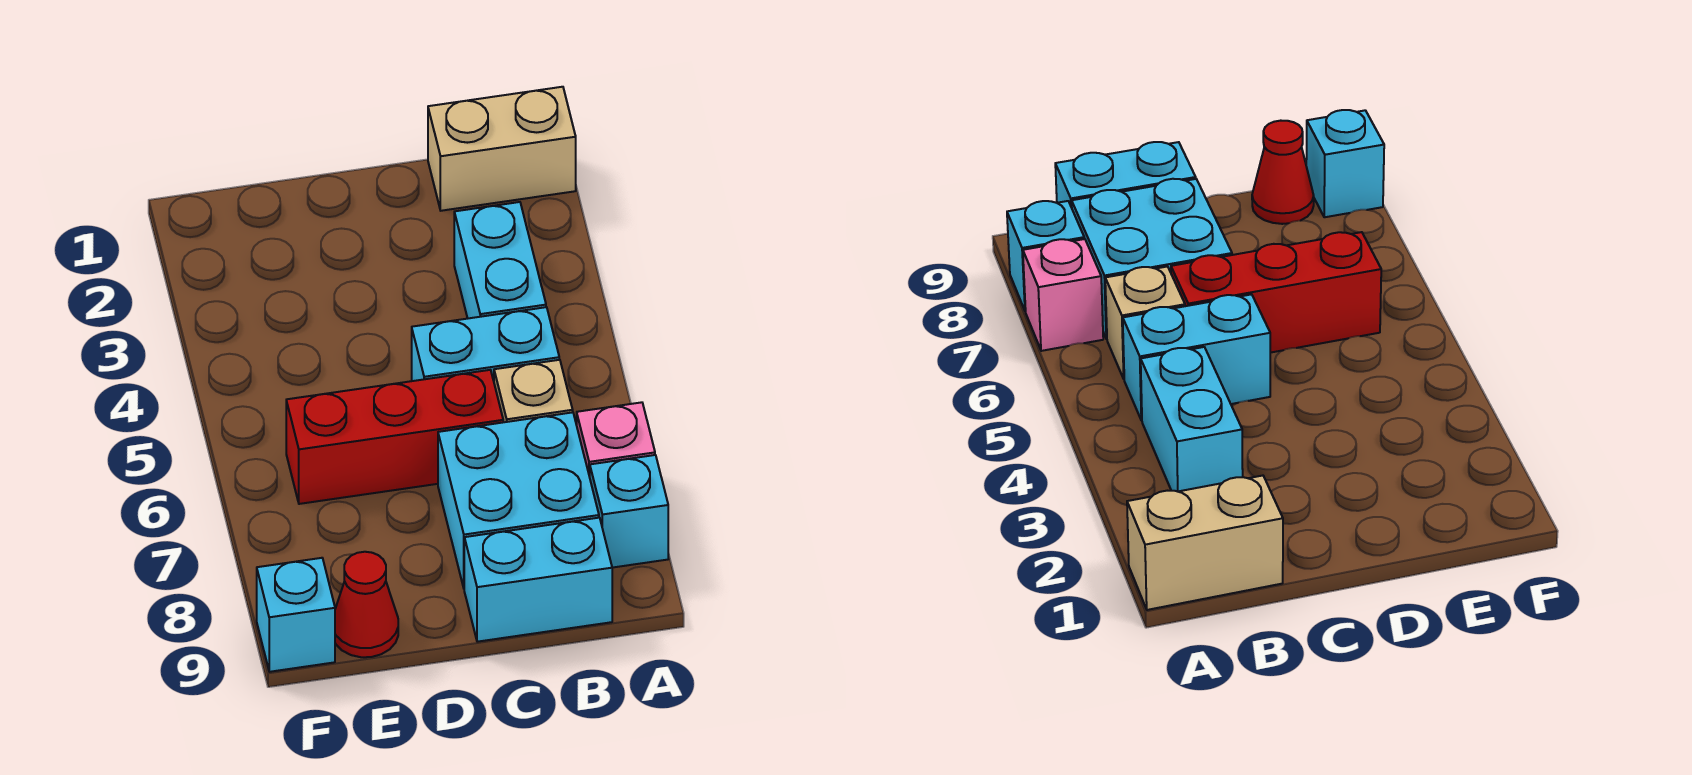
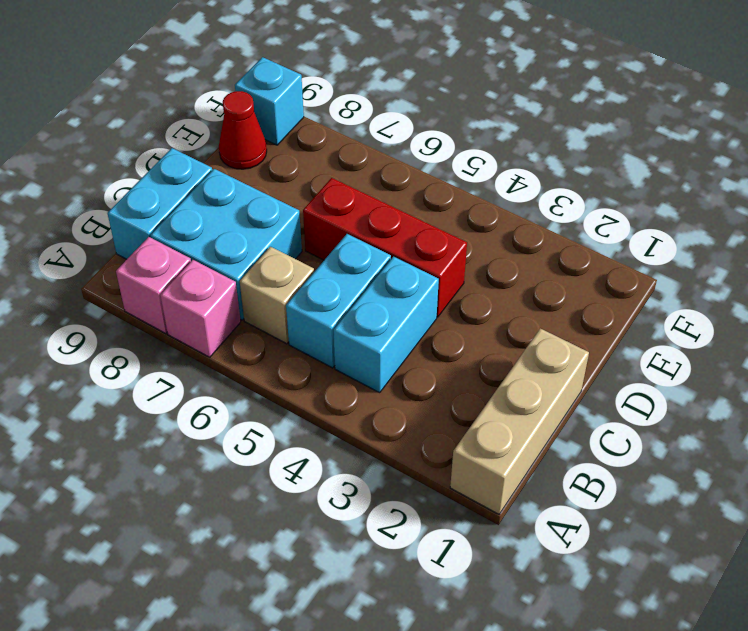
tan 1x2 brick [428,87,576,211] -> tan 1x3 brick [450,328,589,514]
cyan 1x1 brick [590,455,668,568] -> pink 1x1 brick [116,237,191,333]
cyan 1x2 brick [454,202,546,318] -> cyan 1x2 brick turned to [334,257,439,393]
red 1x3 brick [286,370,503,504] -> red 1x3 brick turned to [303,178,467,317]

